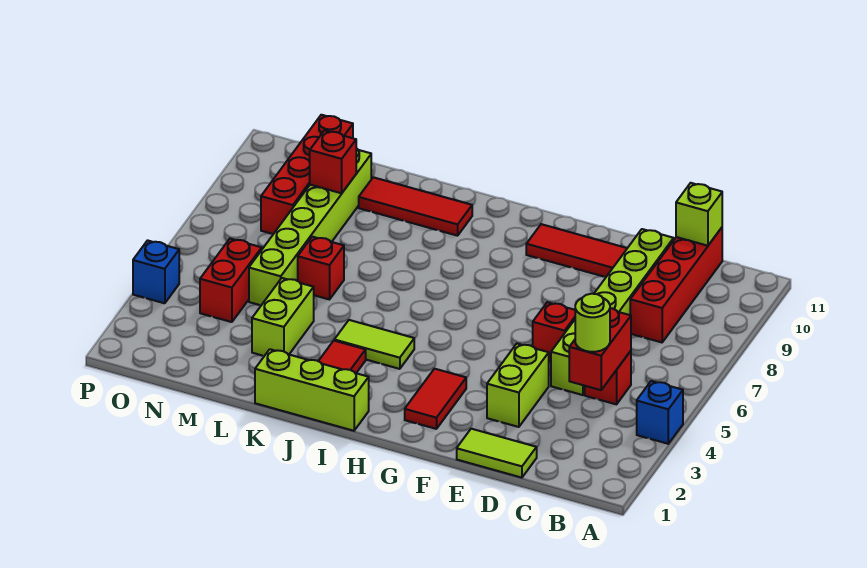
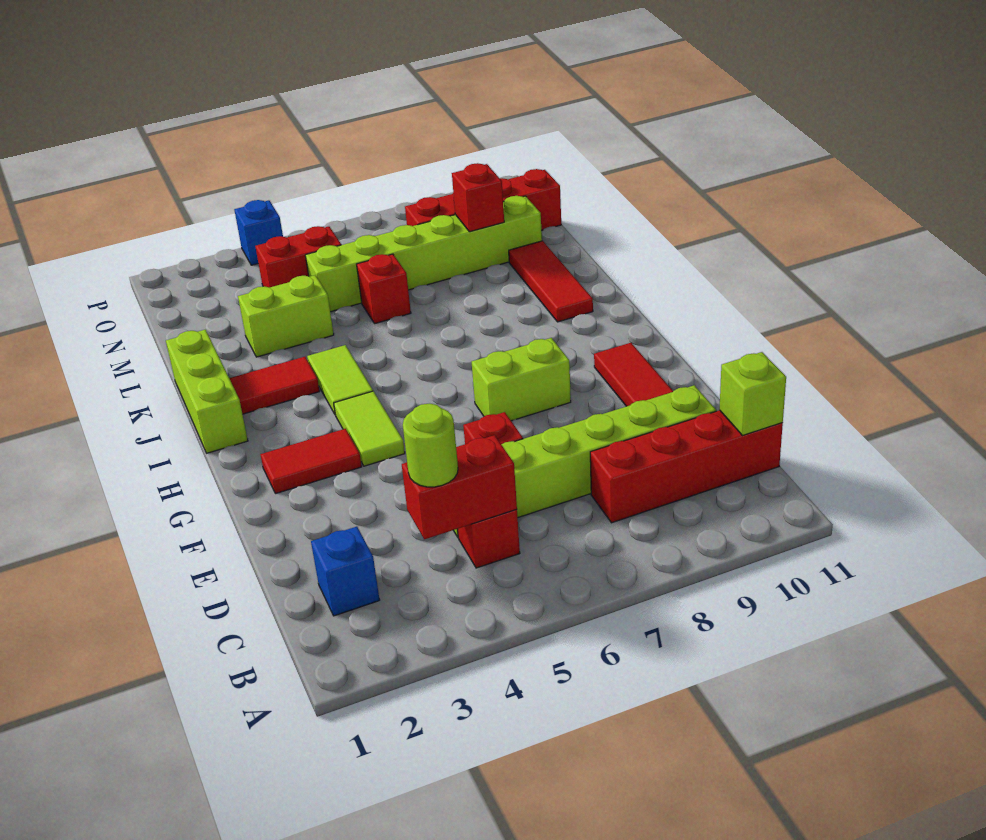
blue 1x1 brick [637,381,683,444] -> blue 1x1 brick moved to [311,527,379,616]
lime 1x2 tile [457,429,537,478] -> lime 1x2 tile moved to [334,391,405,466]
lime 1x2 brick [487,344,549,427] -> lime 1x2 brick moved to [472,338,571,421]

